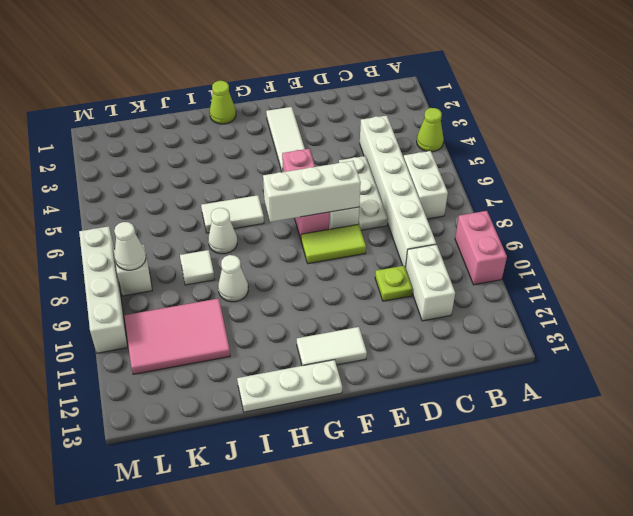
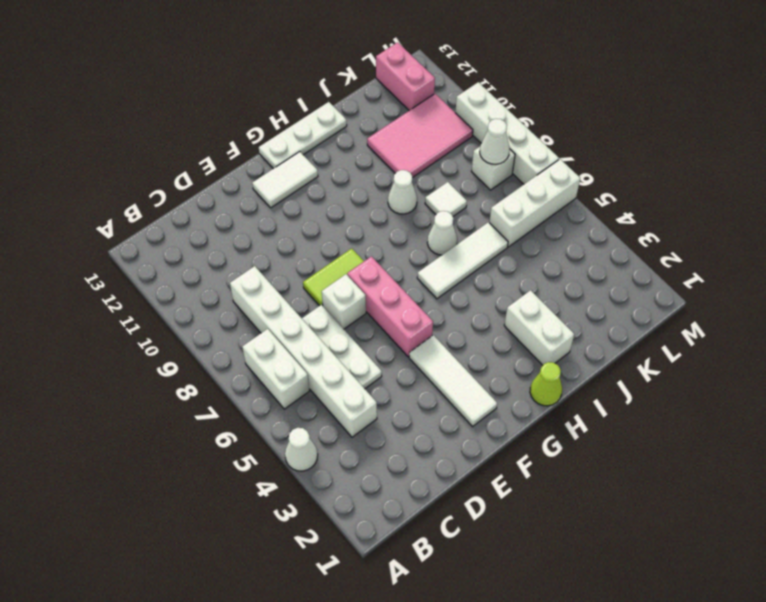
lime 1x1 cone [417,108,444,152] -> white 1x1 cone [285,428,318,471]
pink 1x2 brick [455,211,507,285] -> pink 1x2 brick moved to [376,42,435,110]
white 1x2 brick [406,244,455,321] -> white 1x2 brick moved to [504,290,574,365]
lime 1x1 plate [375,266,413,301] -> none
white 1x3 brick [263,161,361,222] -> white 1x3 brick moved to [489,159,580,247]
white 1x2 tile [201,195,264,233] -> white 1x3 tile [417,222,508,299]

